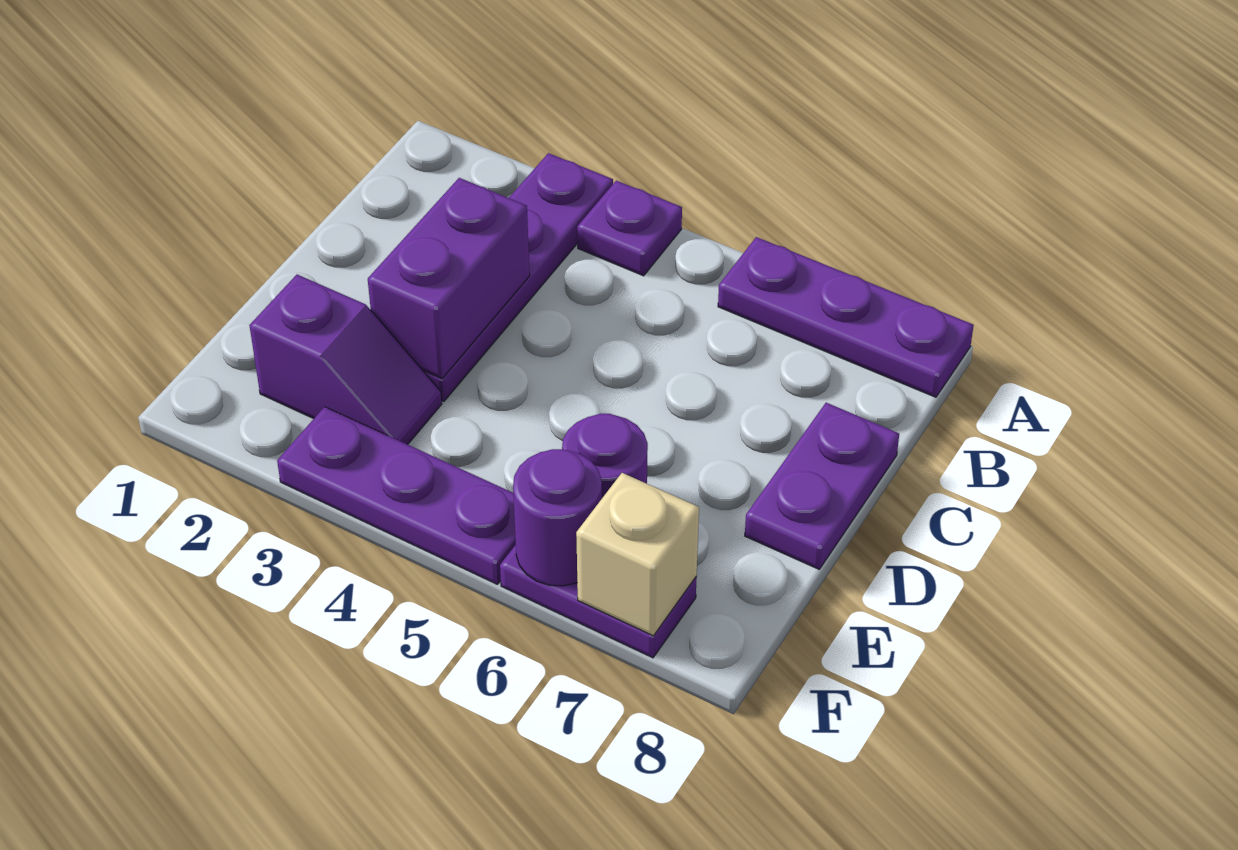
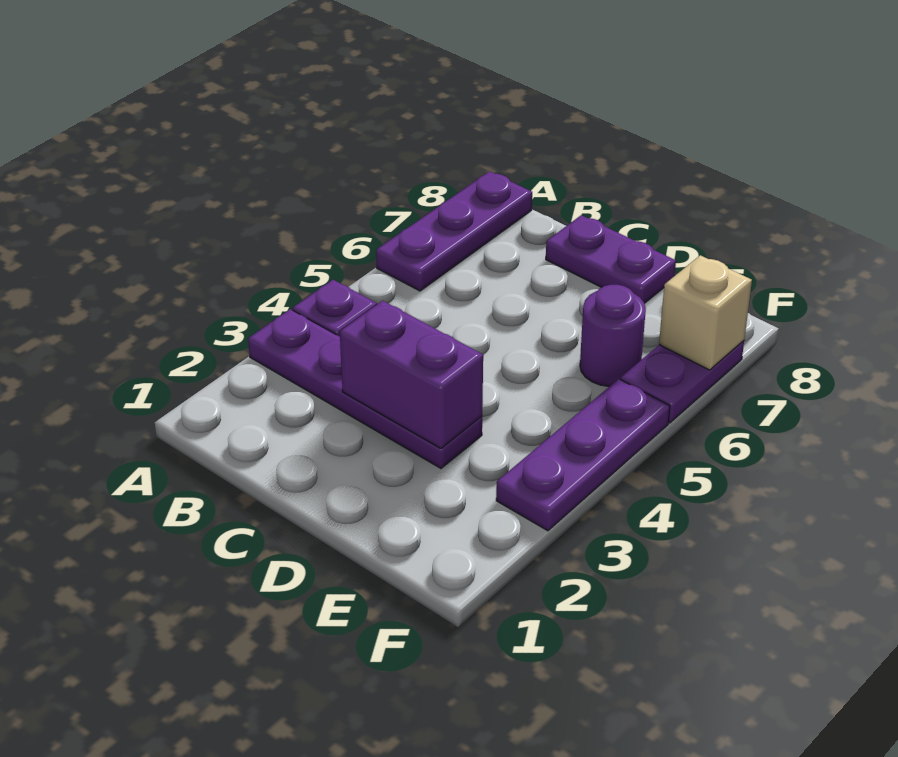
purple 1x2 slope [249,275,442,445] -> none
purple 1x1 round brick [513,449,602,586] -> none

